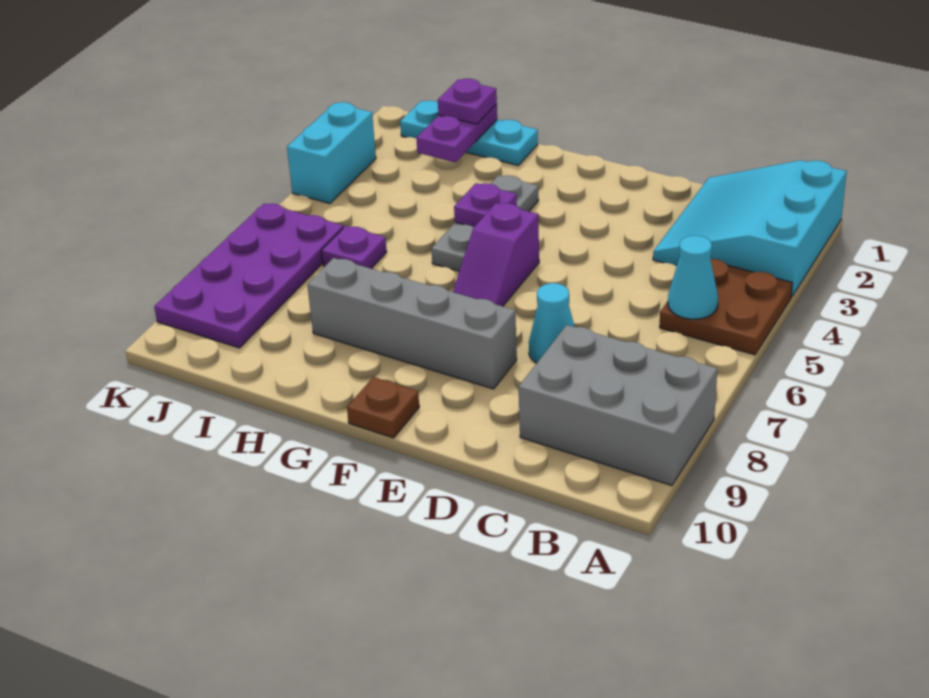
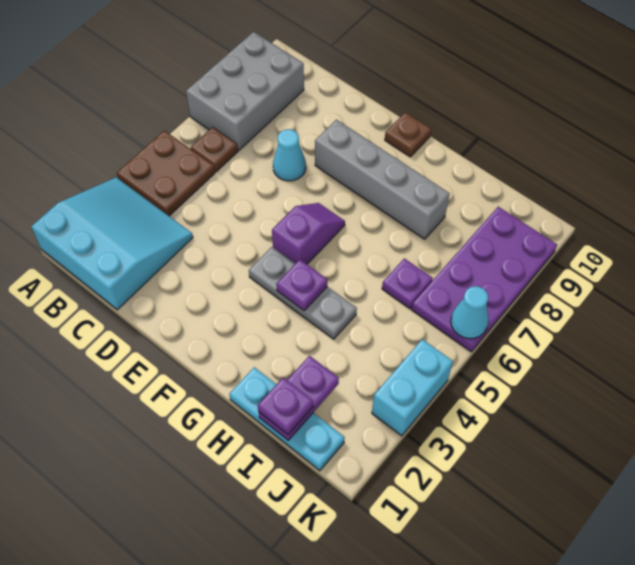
cyan 3x3 slope [653,160,847,297] -> cyan 3x3 slope turned to [31,177,193,310]
grey 2x3 brick [519,325,717,486] -> grey 2x3 brick turned to [186,32,304,150]
cyan 1x1 cone [668,236,718,319] -> cyan 1x1 cone moved to [451,286,488,339]
none -> brown 1x1 plate [191,127,238,172]
grey 1x3 plate [431,175,539,271] -> grey 1x3 plate turned to [249,247,357,339]

